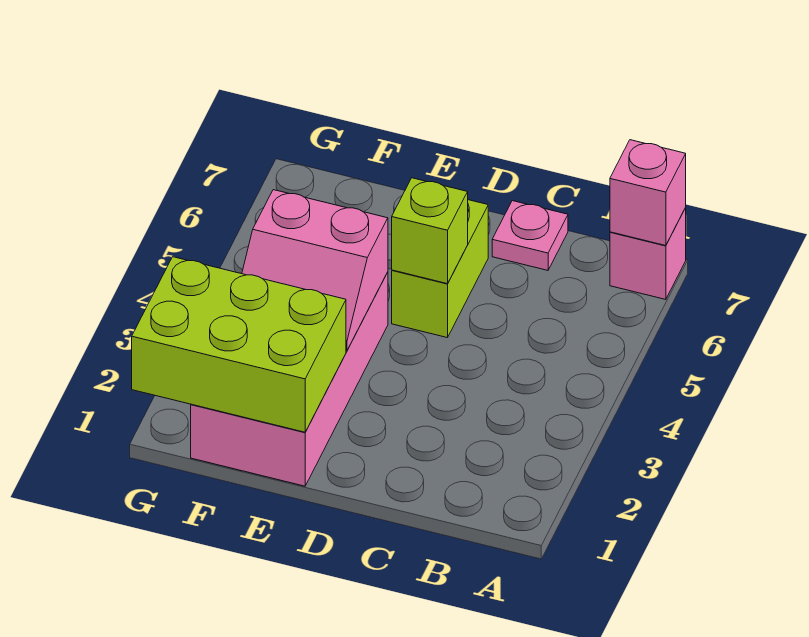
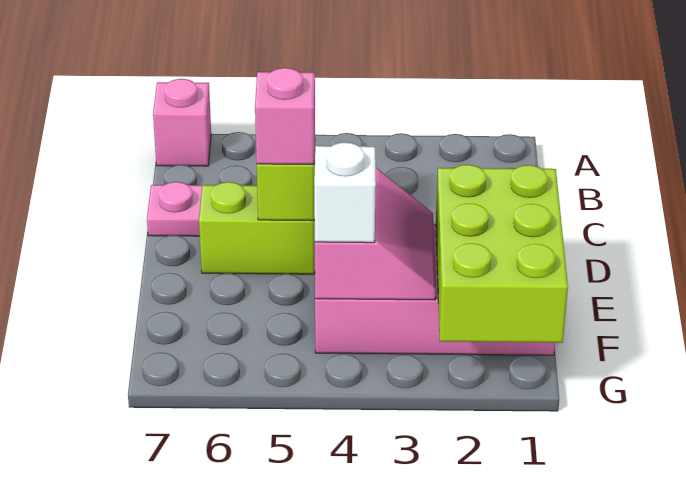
pink 1x1 brick [610,140,686,246] -> pink 1x1 brick moved to [255,68,315,165]
none -> white 1x1 brick [314,142,376,243]

